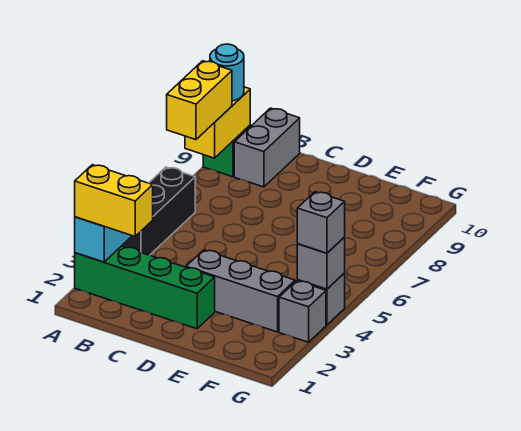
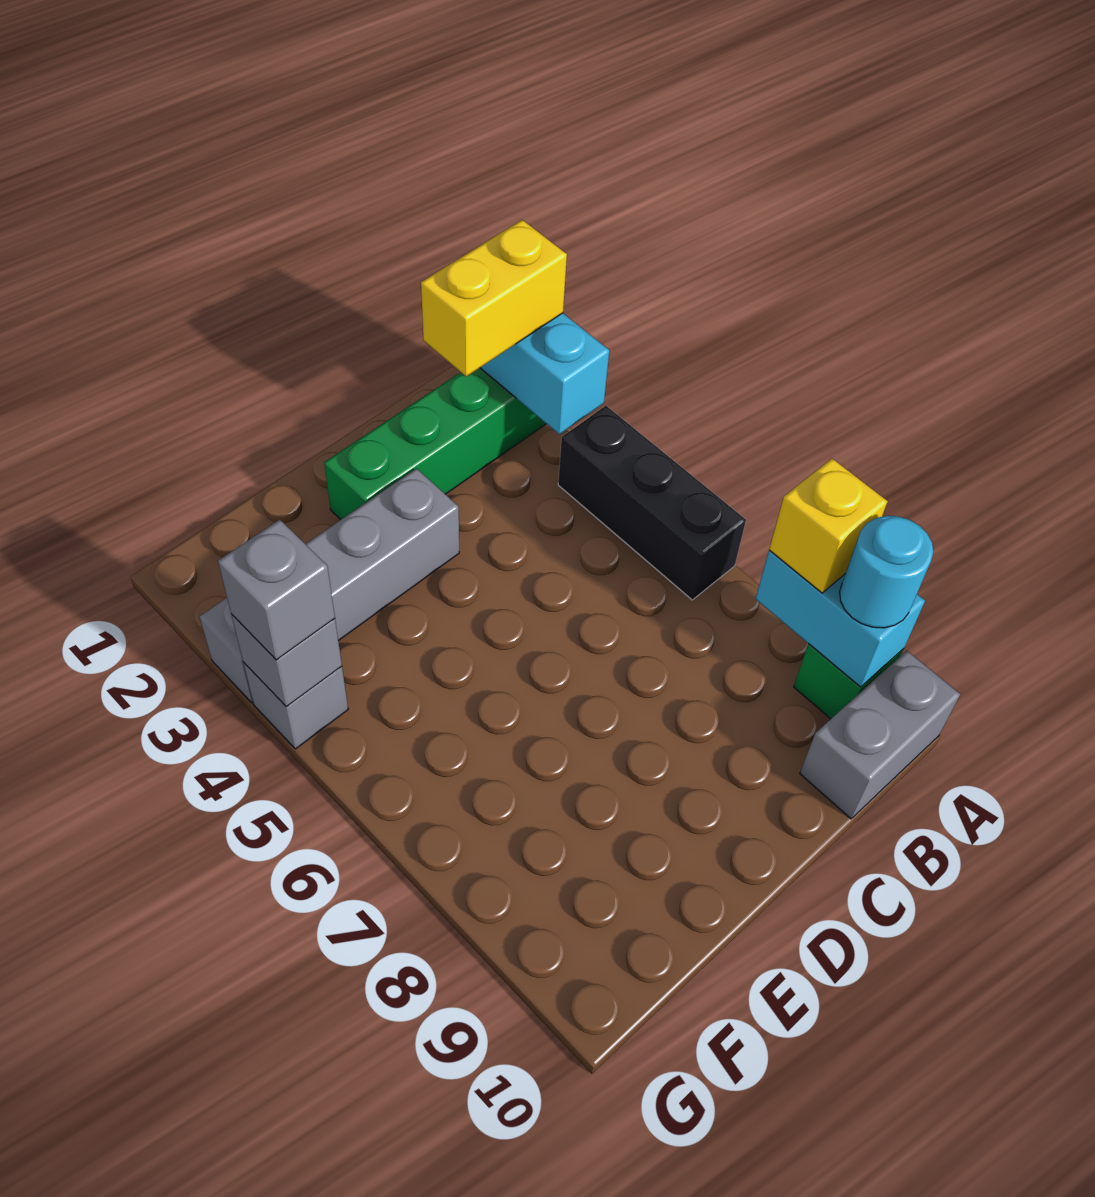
yellow 1x2 brick [167,61,232,140] -> yellow 1x1 brick [769,459,888,593]
yellow 1x2 brick [185,87,250,158] -> cyan 1x2 brick [756,550,925,687]
grey 1x2 brick [234,108,300,187] -> grey 1x2 brick turned to [800,651,961,819]

